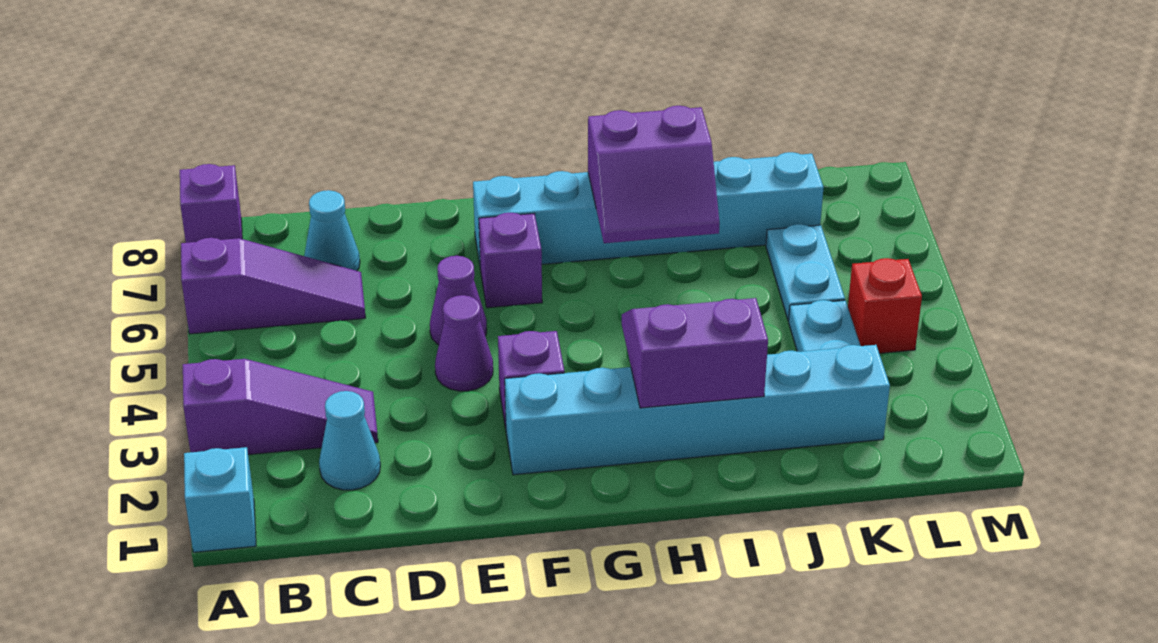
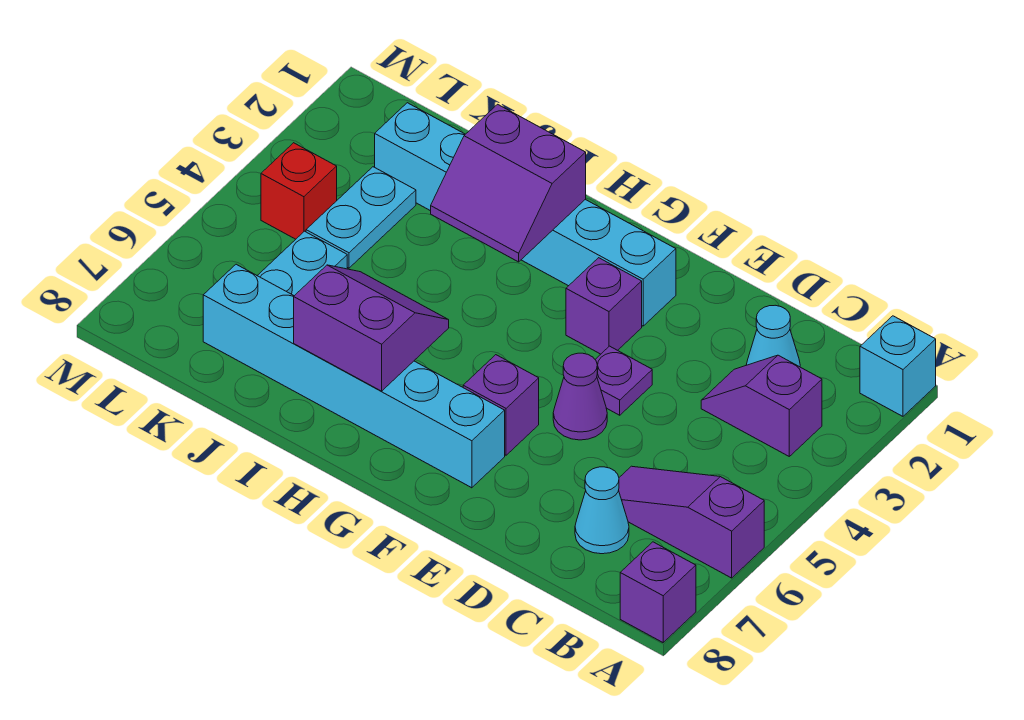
purple 1x3 slope [183,359,378,455] -> purple 1x2 slope [701,355,822,456]
purple 1x1 cone [435,295,493,391] -> purple 1x1 plate [595,346,652,415]

